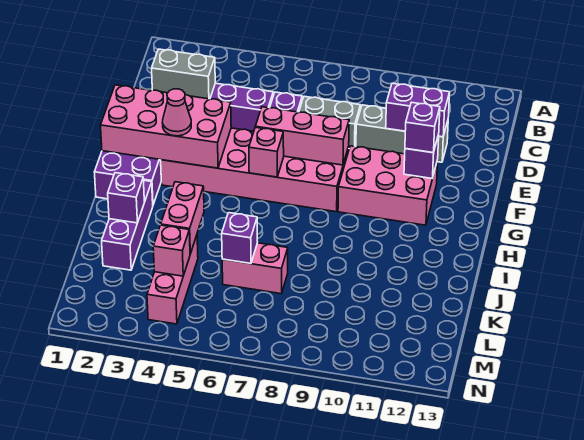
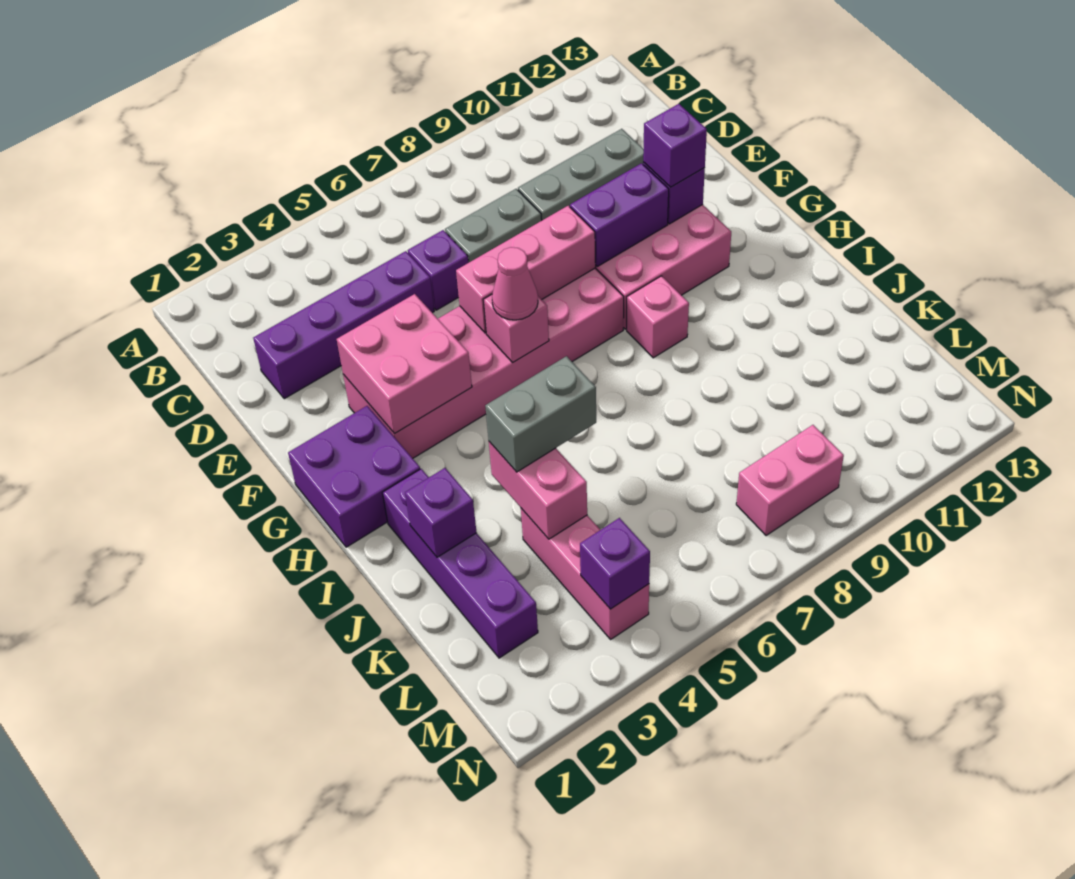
grey 1x2 brick [152,49,215,99] -> grey 1x2 brick moved to [485,356,596,472]
purple 1x2 brick [386,83,450,137] -> purple 1x2 brick moved to [570,163,669,266]
pink 2x4 brick [101,85,231,168] -> pink 2x2 brick [337,294,472,434]
pink 1x1 cone [162,89,191,136] -> pink 1x1 cone moved to [492,247,538,320]
purple 1x3 brick [102,181,153,270] -> purple 1x4 brick [383,469,538,658]
pink 1x2 brick [222,243,288,294] -> pink 1x2 brick moved to [736,425,844,536]
purple 1x1 brick [222,213,258,264] -> purple 1x1 brick moved to [580,518,650,609]
pink 1x1 brick [153,225,190,276] -> pink 1x1 brick moved to [627,276,689,358]

